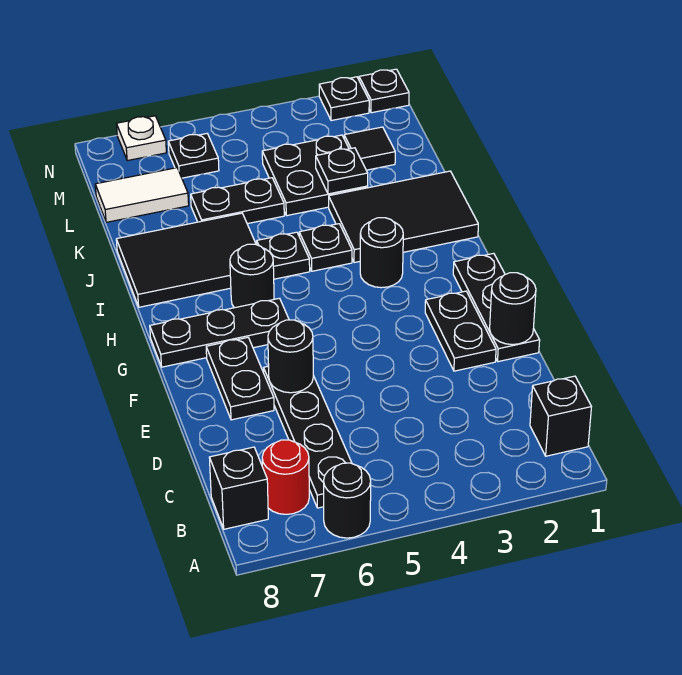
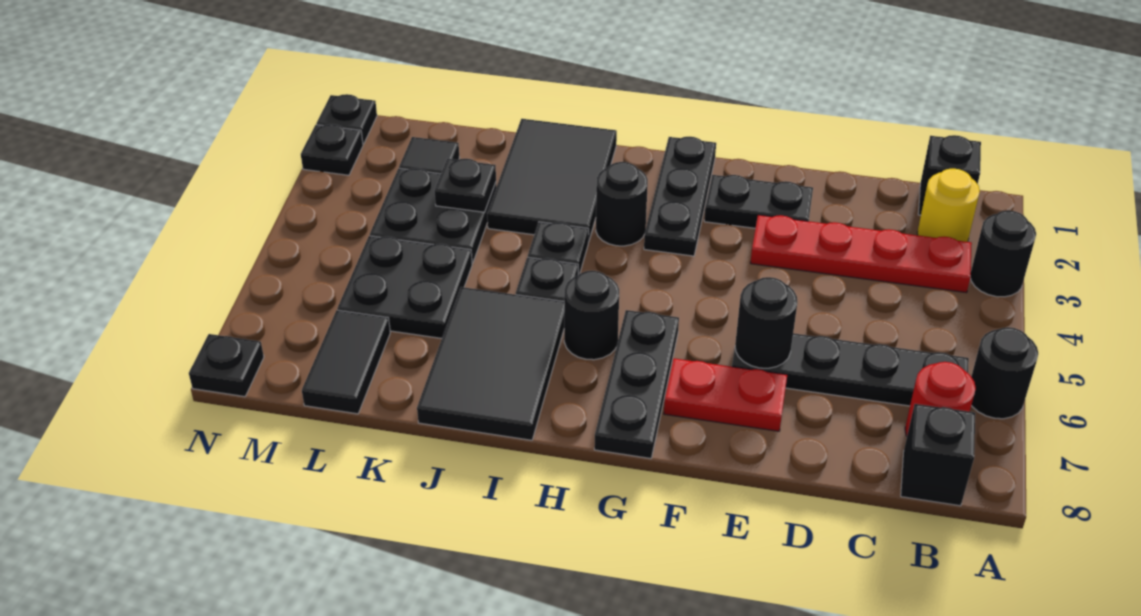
none -> yellow 1x1 round brick [917,169,980,242]
none -> red 1x4 plate [750,215,972,293]
black 1x3 plate [453,253,540,362] -> black 1x3 plate turned to [644,137,716,256]
black 1x1 round brick [490,273,536,345] -> black 1x1 round brick moved to [971,210,1036,297]
black 1x2 plate [206,338,274,420] -> red 1x2 plate [664,358,787,431]
black 1x2 plate [191,178,284,224] -> black 2x2 plate [337,236,472,338]
white 1x2 tile [95,168,189,222] -> black 1x2 tile [302,310,390,414]
black 1x1 plate [168,134,219,178] -> black 1x1 plate moved to [189,334,264,397]
white 1x1 plate [117,116,166,161] -> none

